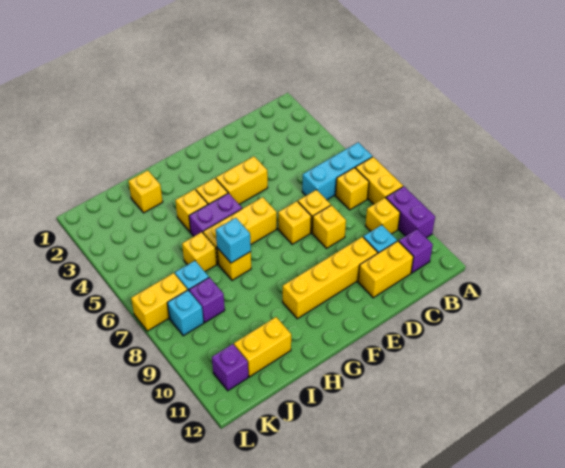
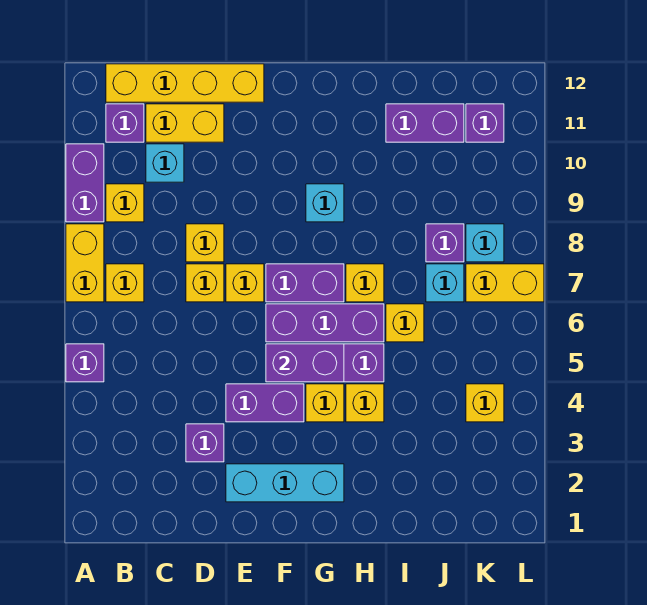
none -> purple 1x1 brick [66,344,104,382]
cyan 1x3 brick [302,142,372,200] -> cyan 1x3 brick moved to [226,464,344,502]
none -> purple 1x1 brick [186,424,224,462]
yellow 1x4 brick [283,237,378,319] -> yellow 1x4 brick moved to [106,64,264,102]
yellow 1x2 brick [216,156,268,204] -> purple 1x2 brick [226,384,304,422]
none -> purple 1x2 brick [266,344,344,382]
yellow 1x3 brick [203,197,277,264] -> purple 1x3 brick [266,304,384,342]
none -> purple 1x2 brick [266,264,344,302]
cyan 1x1 brick [216,218,251,263] -> cyan 1x1 brick moved to [306,184,344,222]
yellow 1x1 brick [129,170,163,213] -> yellow 1x1 brick moved to [466,384,504,422]
yellow 1x2 brick [234,317,291,377] -> purple 1x2 brick [386,104,464,142]

